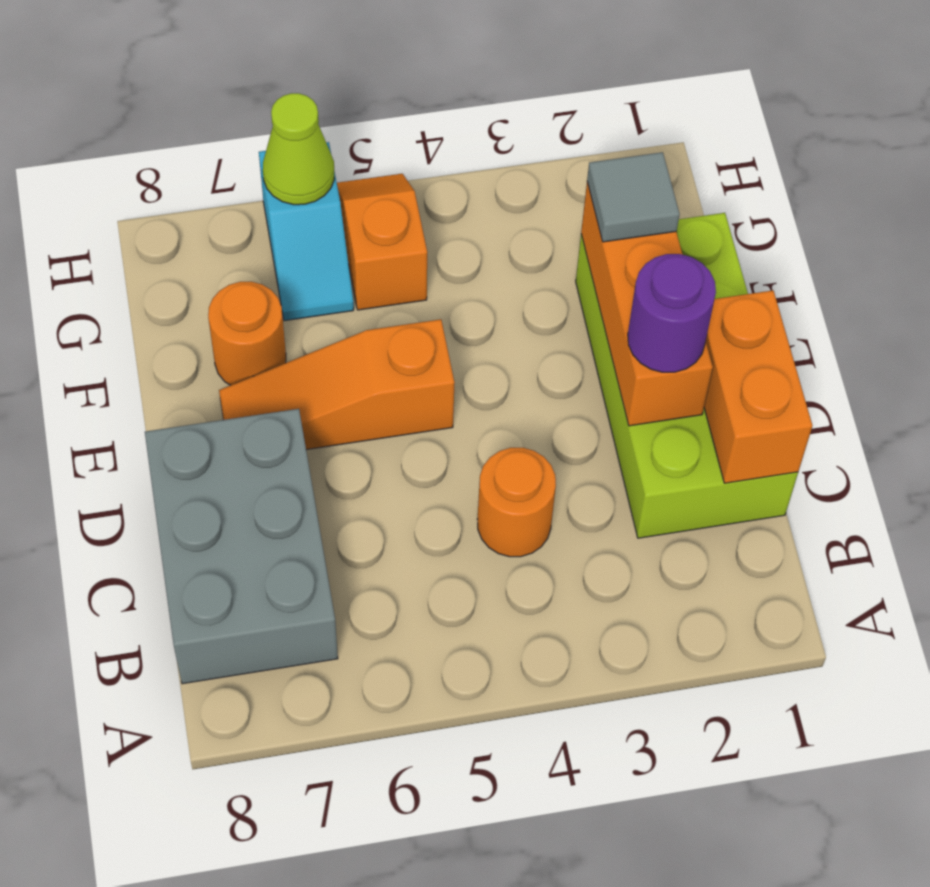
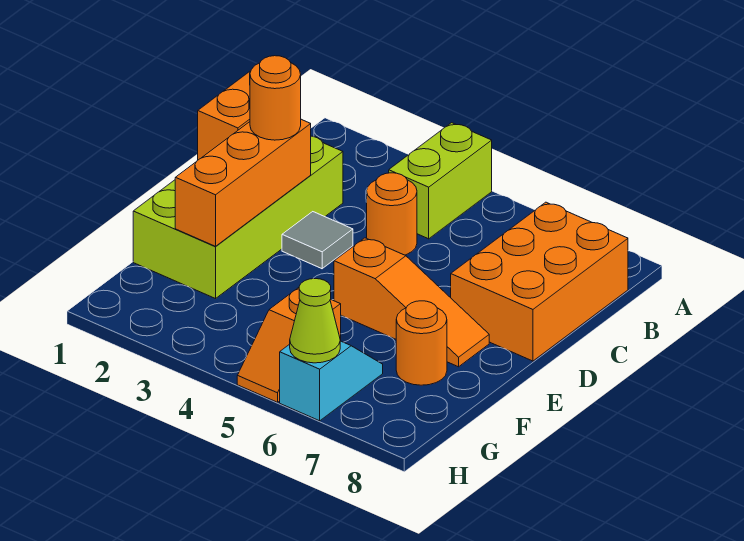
none -> lime 1x2 brick [389,123,492,239]
grey 2x3 brick [145,409,338,684] -> orange 2x3 brick [451,202,628,361]
purple 1x1 round brick [628,254,716,372] -> orange 1x1 round brick [250,56,301,140]
grey 1x1 tile [587,152,680,242] -> grey 1x1 tile moved to [282,212,353,269]

